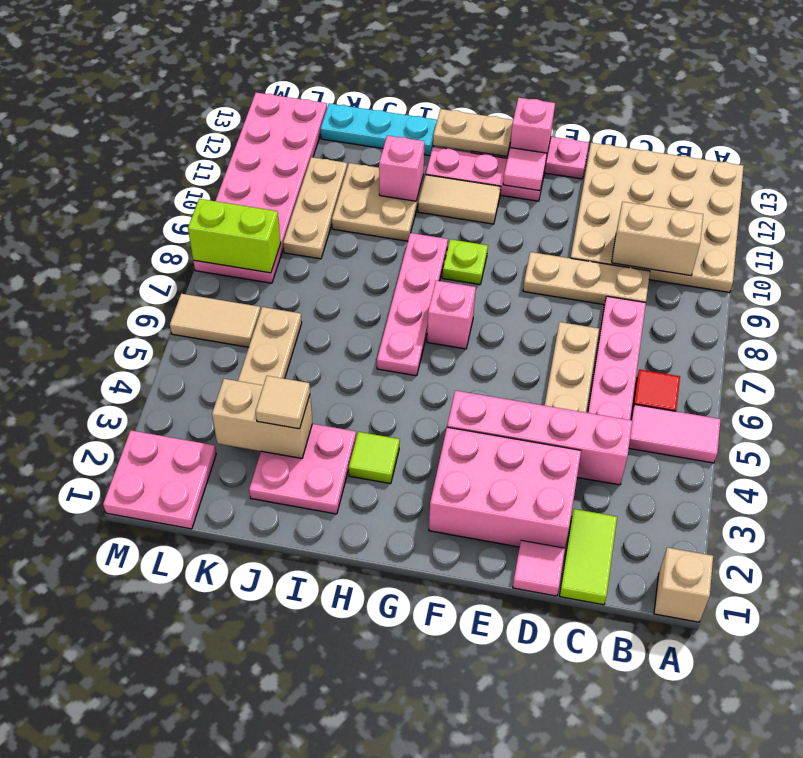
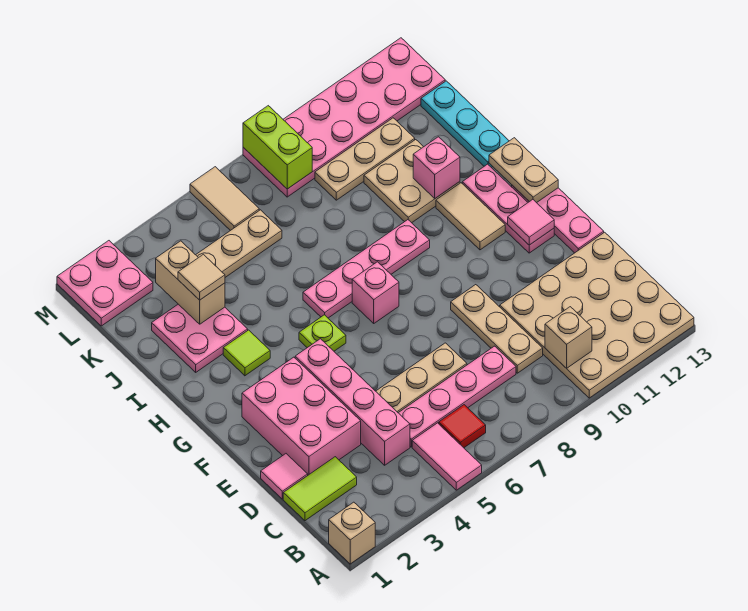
tan 1x2 brick [612,202,703,276] -> tan 1x1 brick [545,307,592,369]
pink 1x1 brick [510,98,555,159] -> none
lime 1x1 plate [442,239,488,285] -> lime 1x1 plate moved to [299,315,346,351]

